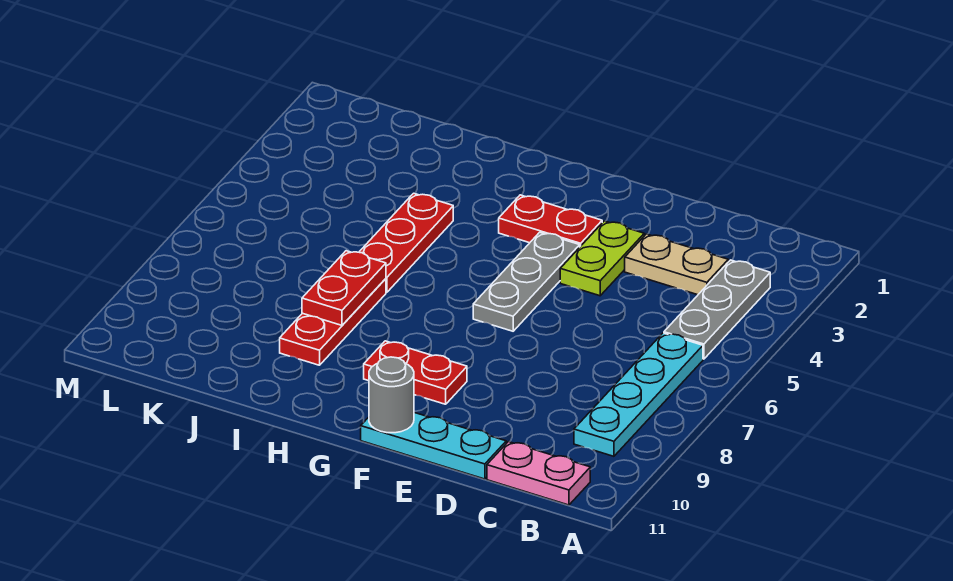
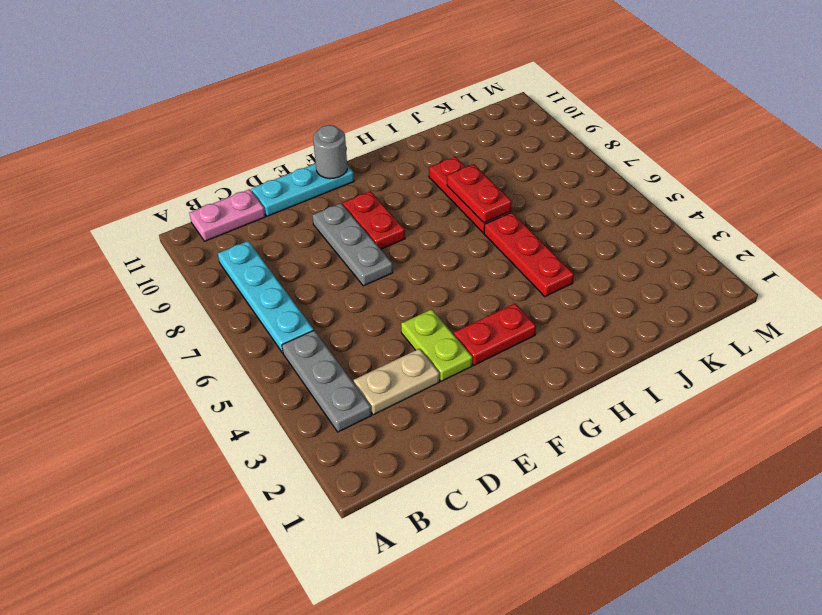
grey 1x3 plate [473,232,580,331] -> grey 1x3 plate moved to [312,203,393,286]
red 1x2 plate [364,341,467,404] -> red 1x2 plate turned to [343,191,405,249]

